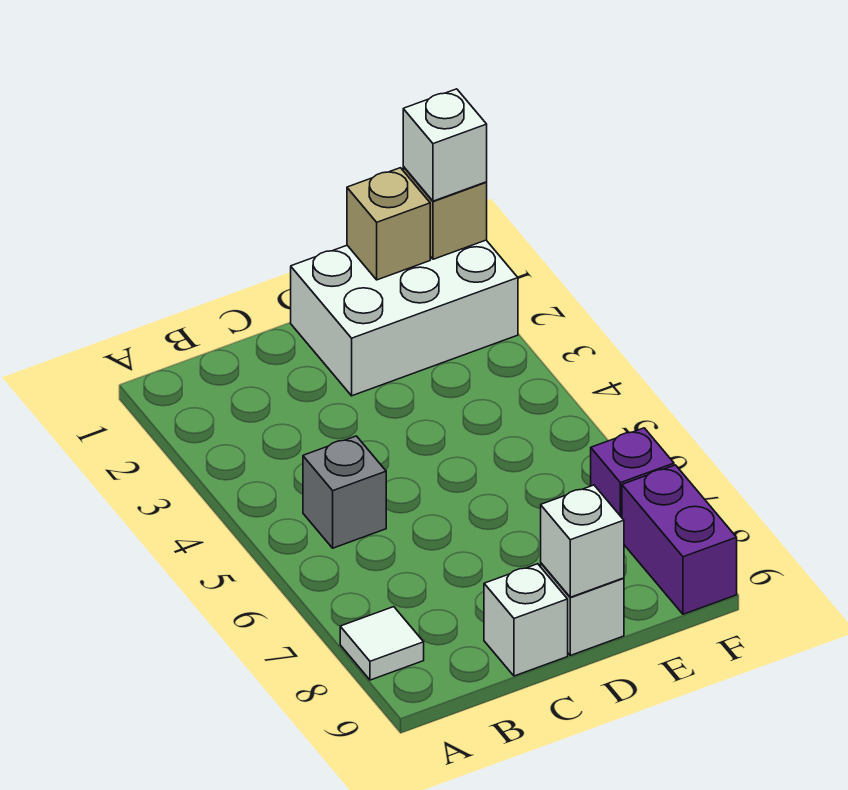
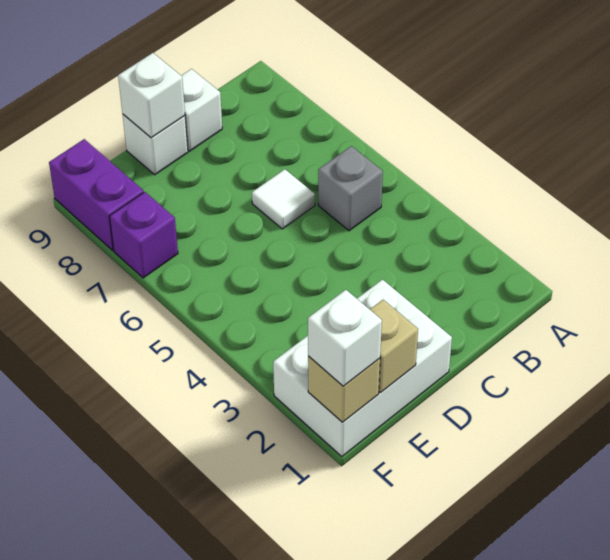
white 1x1 tile [340,607,424,680] -> white 1x1 tile moved to [252,169,315,229]

